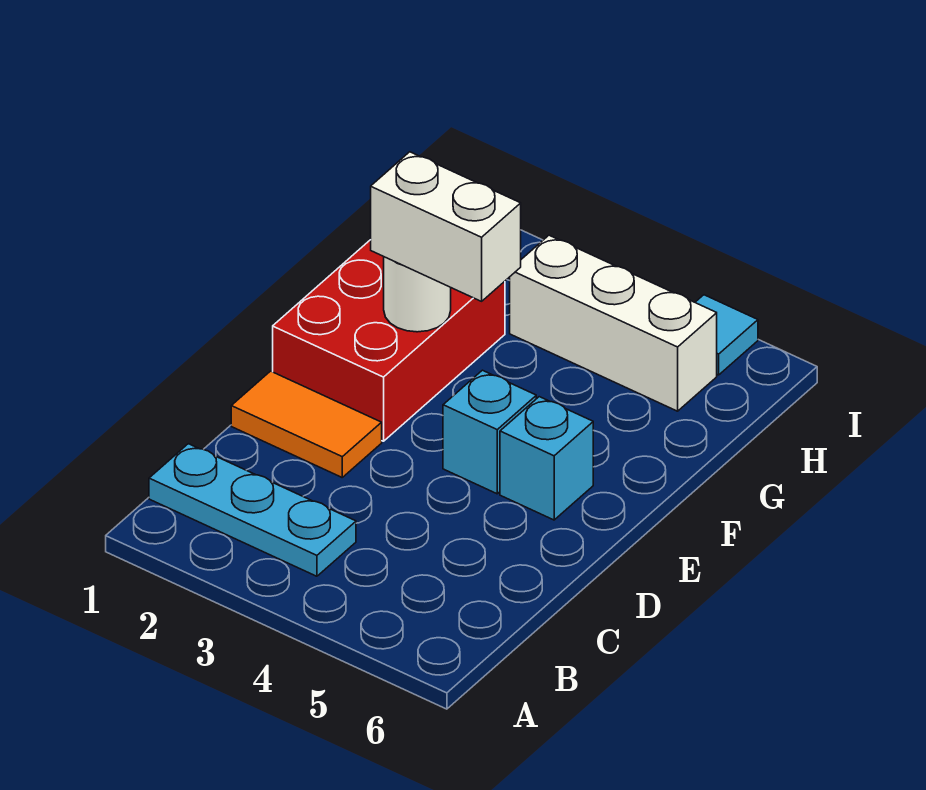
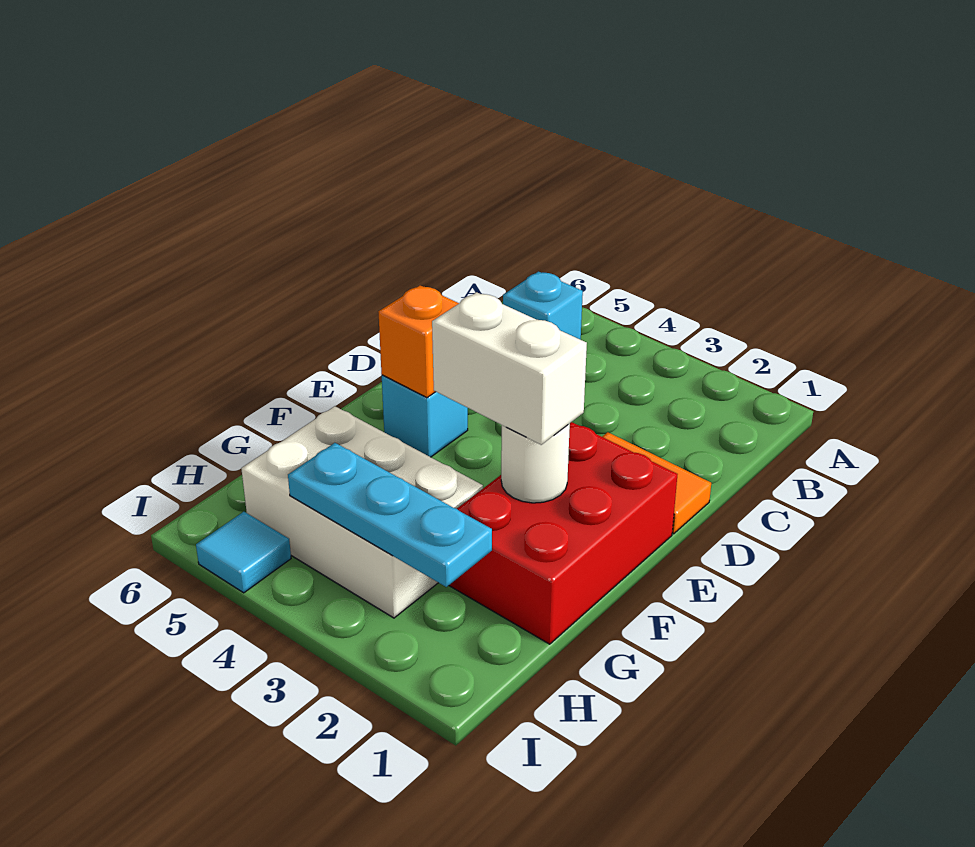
cyan 1x3 plate [149,444,356,576] -> cyan 1x3 plate moved to [288,443,492,587]
cyan 1x1 brick [443,370,536,494] -> cyan 1x1 brick moved to [503,272,583,340]
none -> orange 1x1 brick [378,285,459,398]
white 1x3 brick [510,235,717,411] -> white 2x3 brick [241,406,483,618]

